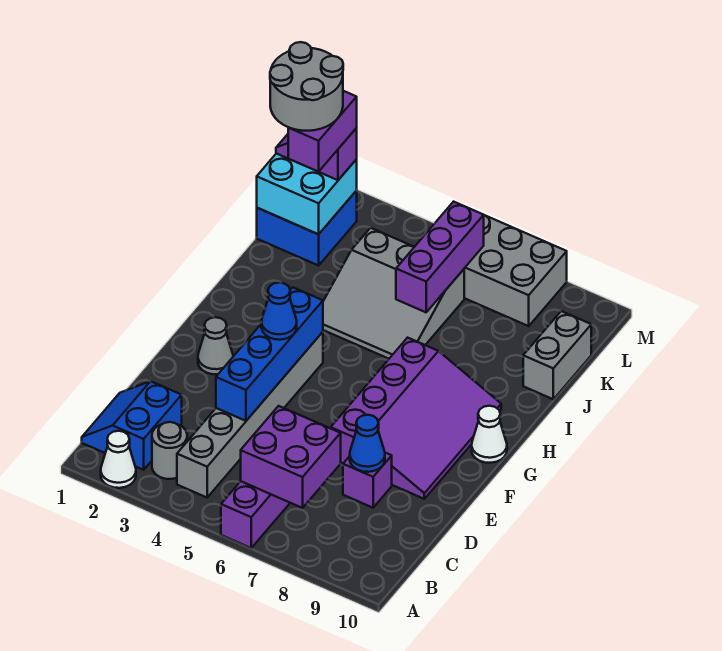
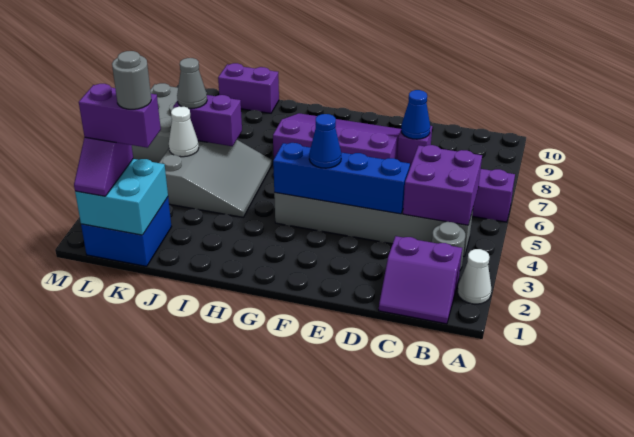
blue 2x2 slope [82,381,182,470] -> purple 2x2 slope [379,236,462,324]
purple 2x2 brick [241,406,341,508] -> purple 2x2 brick moved to [403,145,482,225]
grey 1x1 cone [198,317,233,374] -> grey 1x1 cone moved to [177,58,207,109]
white 1x1 cone [472,406,507,463] -> white 1x1 cone moved to [169,106,199,157]
purple 1x3 brick [396,202,484,312] -> purple 1x2 brick [173,95,242,146]
grey 1x2 brick [523,311,591,399] -> purple 1x2 brick [218,63,279,113]
grey 2x2 round brick [270,42,343,131] -> grey 1x1 round brick [112,51,151,109]

